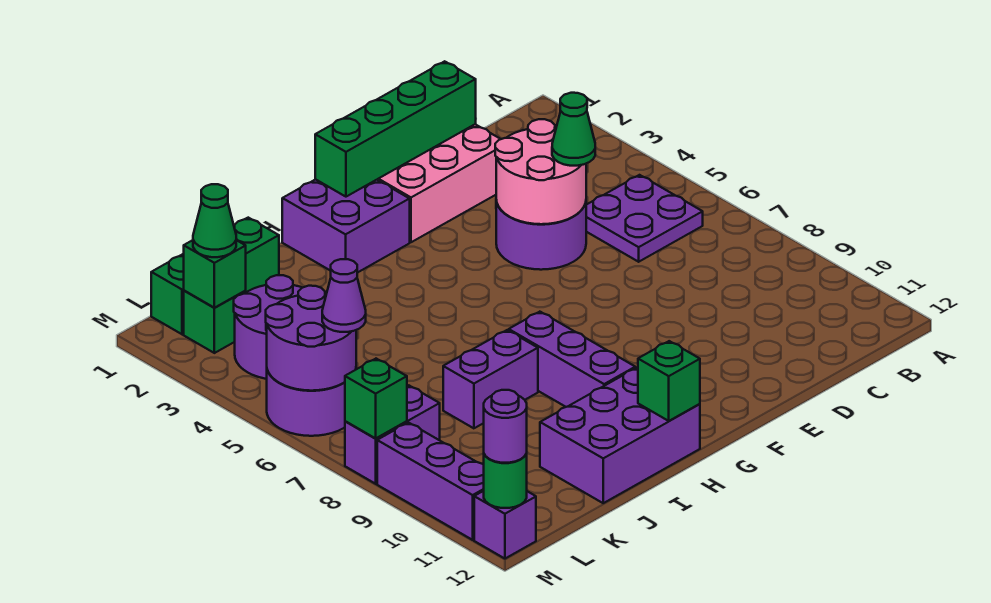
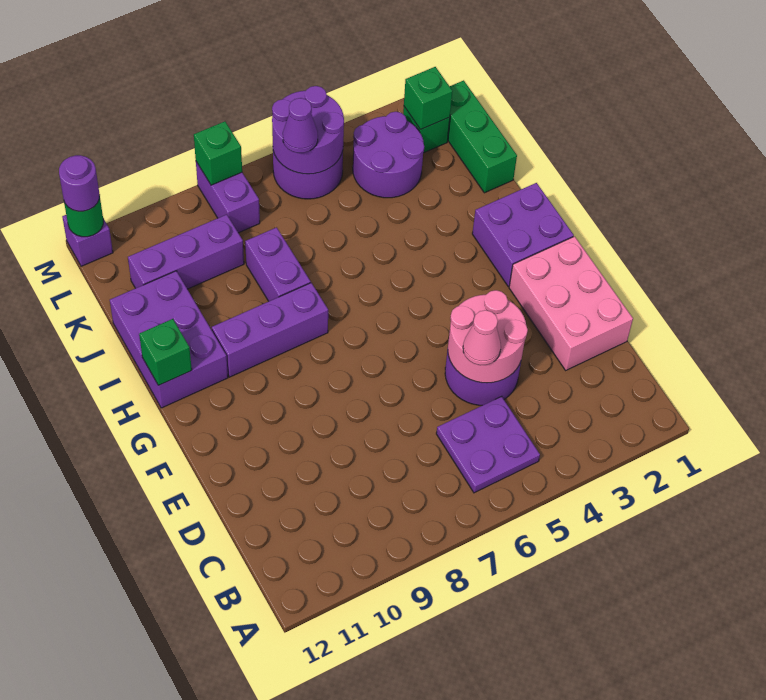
green 1x4 brick [315,61,476,197] -> none
green 1x1 cone [552,93,595,166] -> pink 1x1 cone [463,310,501,365]
green 1x1 cone [193,184,236,257] -> none
purple 1x3 brick [377,423,484,540] -> purple 1x3 brick moved to [128,215,244,289]

